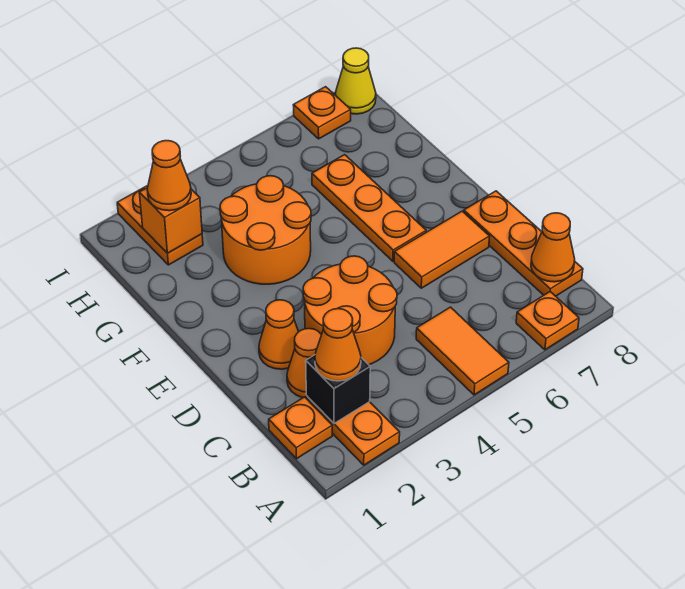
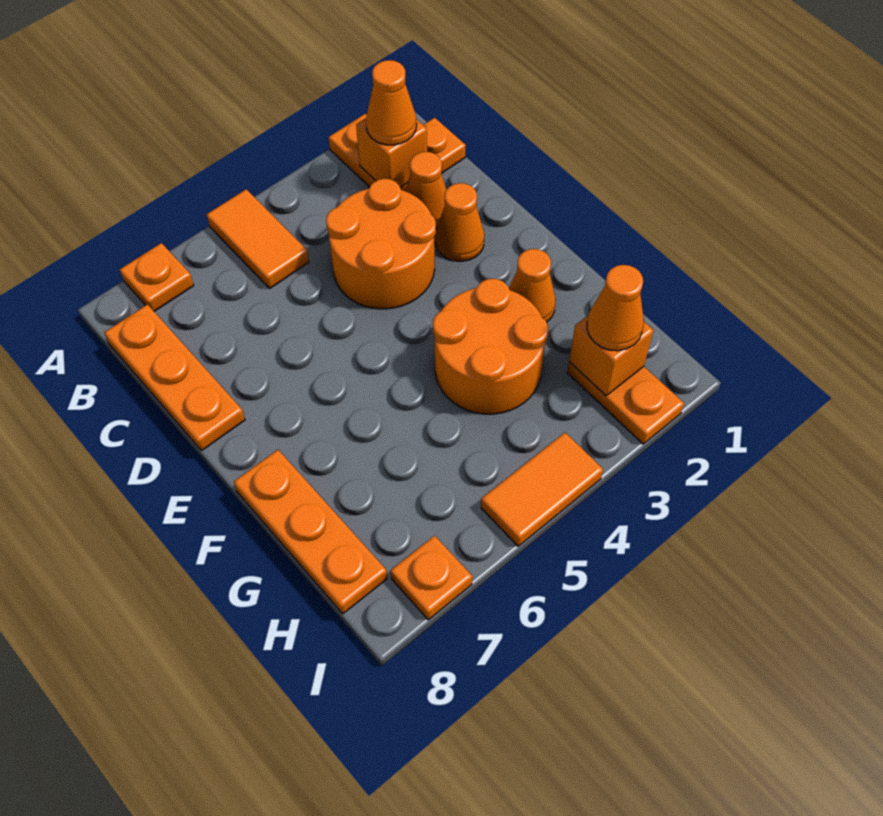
black 1x1 brick [306,355,370,423] -> orange 1x1 brick [356,118,427,188]
orange 1x1 cone [531,213,575,282] -> orange 1x1 cone moved to [509,249,556,322]
orange 1x2 tile [394,211,490,288] -> orange 1x2 tile moved to [481,433,603,546]
orange 1x3 plate [312,155,426,261] -> orange 1x3 plate moved to [234,450,387,614]
yellow 1x1 cone [336,48,376,114] -> none

